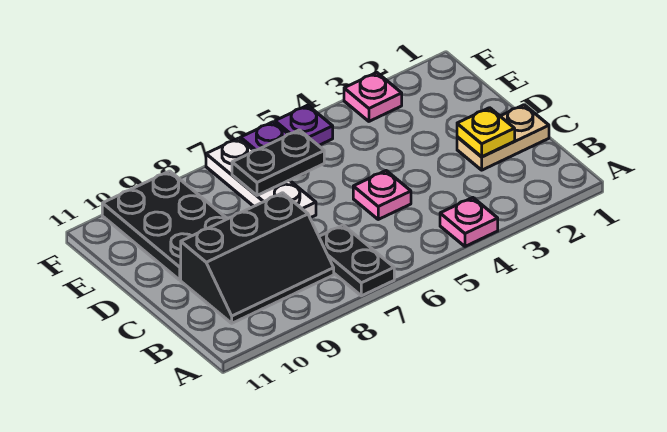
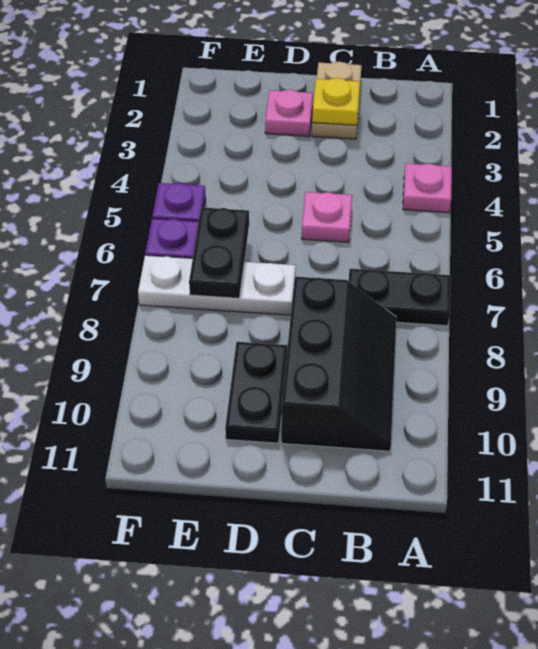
black 2x3 plate [102,171,227,280] -> black 1x2 plate [225,342,287,443]
pink 1x1 plate [344,72,402,121] -> pink 1x1 plate moved to [265,90,313,136]

